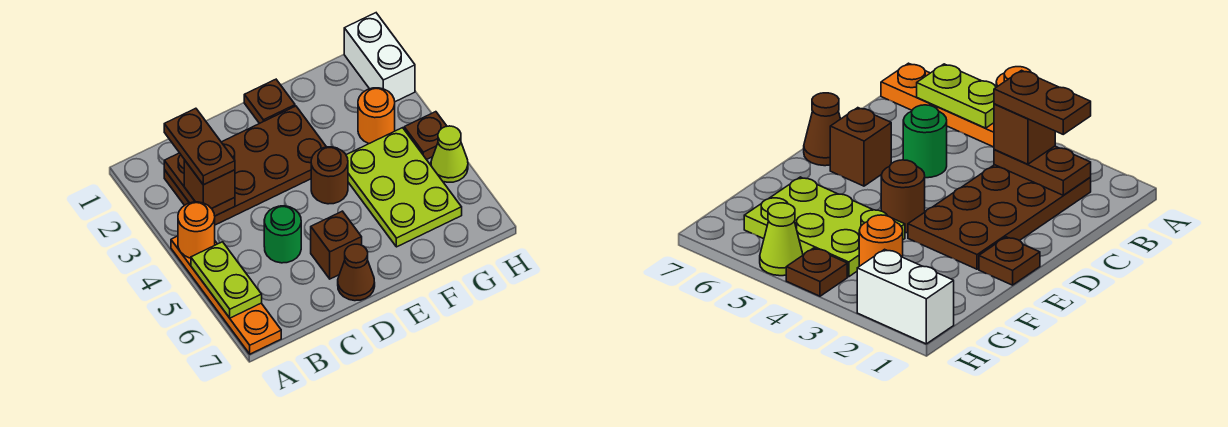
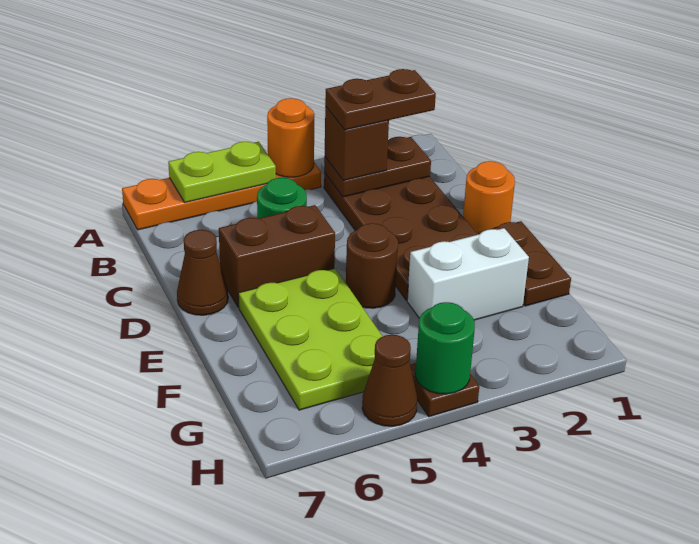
brown 1x1 brick [311,211,362,279] -> brown 1x2 brick [219,205,335,307]
brown 1x1 plate [244,79,295,123] -> brown 1x2 plate [478,221,571,306]
lime 2x3 plate [346,128,462,247] -> lime 2x3 plate turned to [238,268,383,410]
orange 1x1 round brick [358,88,395,143] -> orange 1x1 round brick moved to [463,161,515,234]
white 1x2 brick [344,13,415,102] -> white 1x2 brick moved to [407,228,529,320]
none -> green 1x1 round brick [415,302,475,394]
lime 1x1 cone [431,126,468,182] -> brown 1x1 cone [362,335,417,426]

